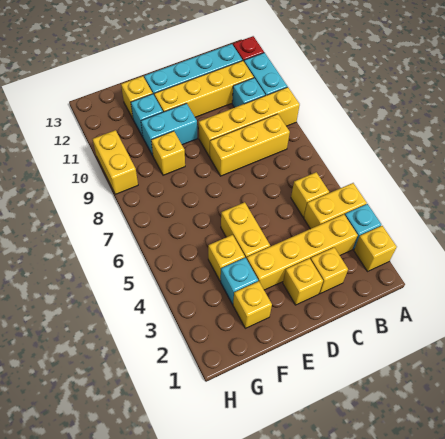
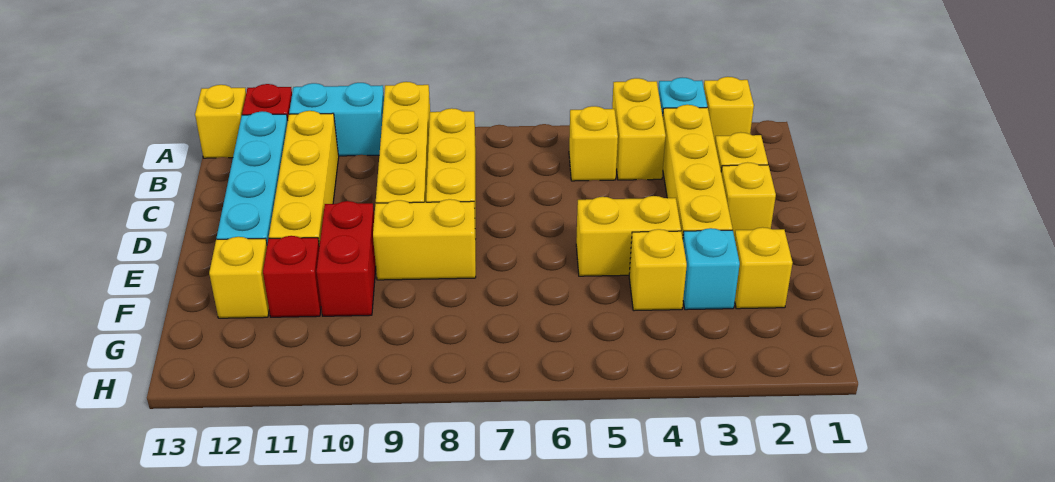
cyan 1x1 brick [232,78,265,108] -> none
cyan 1x2 brick [141,103,197,155] -> red 1x2 brick [316,201,376,316]
yellow 1x1 brick [151,131,185,175] -> yellow 1x1 brick moved to [195,85,246,158]
cyan 1x1 brick [131,94,163,137] -> red 1x1 brick [263,236,321,317]
yellow 1x2 brick [93,130,138,194] -> yellow 1x2 brick moved to [373,199,476,280]

